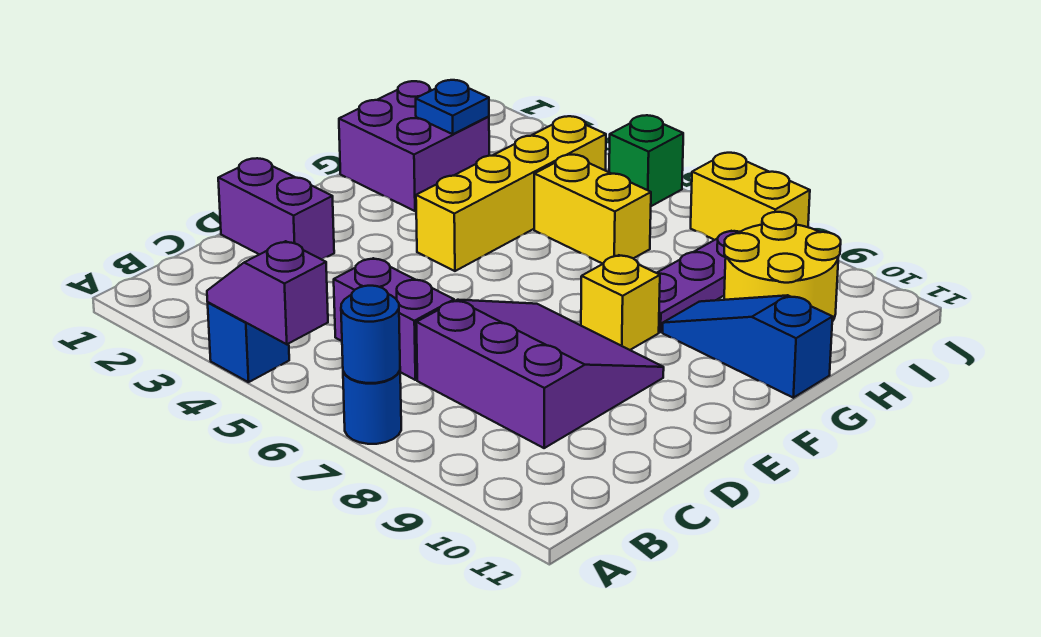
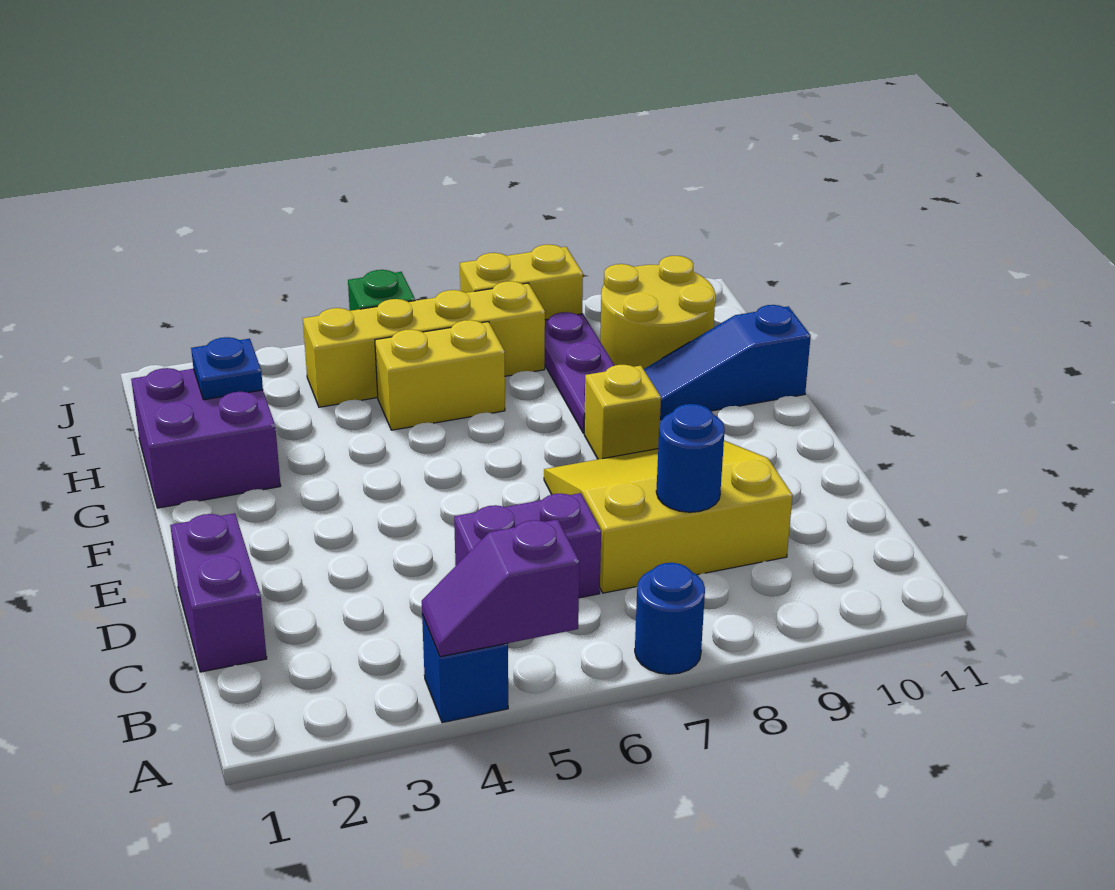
blue 1x1 round brick [341,286,400,383] -> blue 1x1 round brick moved to [656,404,725,512]
purple 3x3 slope [416,300,664,448] -> yellow 3x3 slope [544,441,793,593]
purple 1x2 brick [218,158,334,259] -> purple 1x2 brick turned to [170,513,267,672]
yellow 1x4 brick [416,116,606,271] -> yellow 1x4 brick turned to [303,281,545,407]

